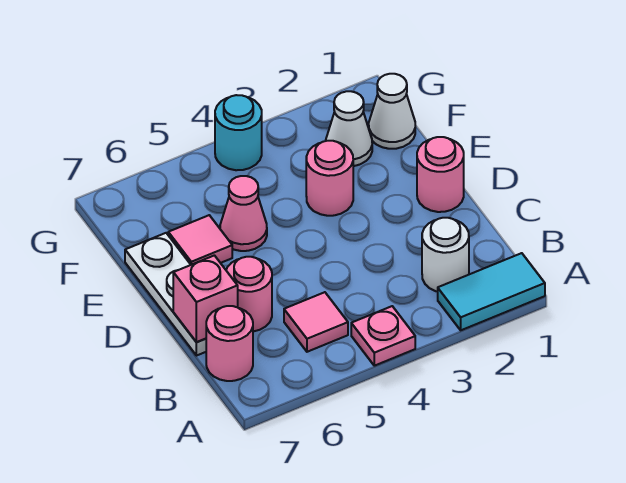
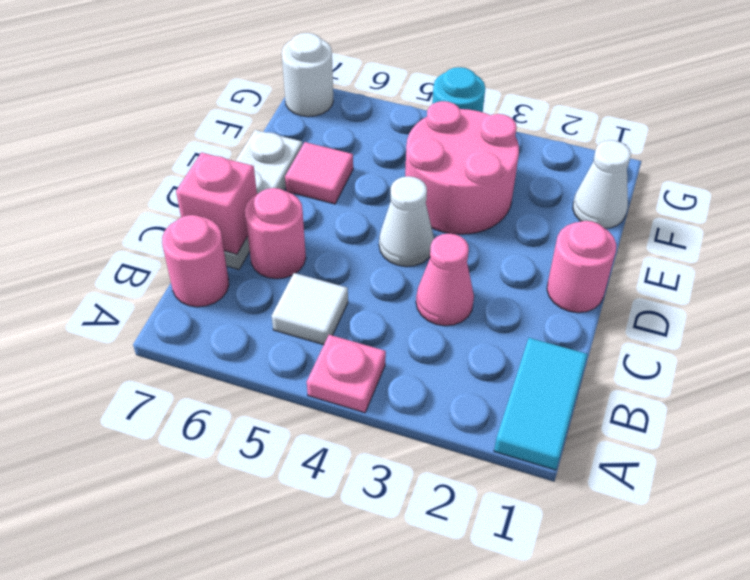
cyan 1x2 tile [438,253,545,330] -> cyan 1x2 tile turned to [494,338,588,470]
white 1x1 round brick [422,218,469,292] -> white 1x1 round brick moved to [282,33,333,117]
pink 1x1 tile [284,292,348,352] -> white 1x1 tile [272,273,348,345]
pink 1x1 round brick [306,141,353,216] -> pink 2x2 round brick [405,101,519,234]
pink 1x1 cone [220,176,267,251] -> pink 1x1 cone moved to [416,233,474,326]
white 1x1 cone [326,91,372,166] -> white 1x1 cone moved to [379,176,434,267]

